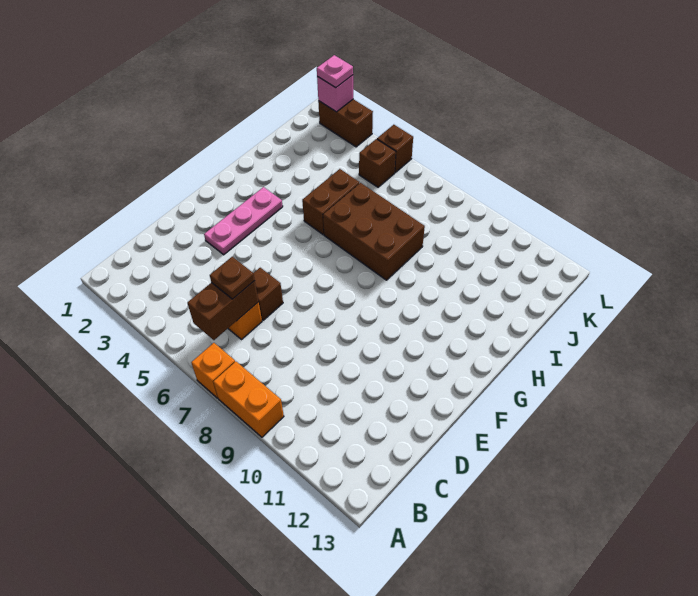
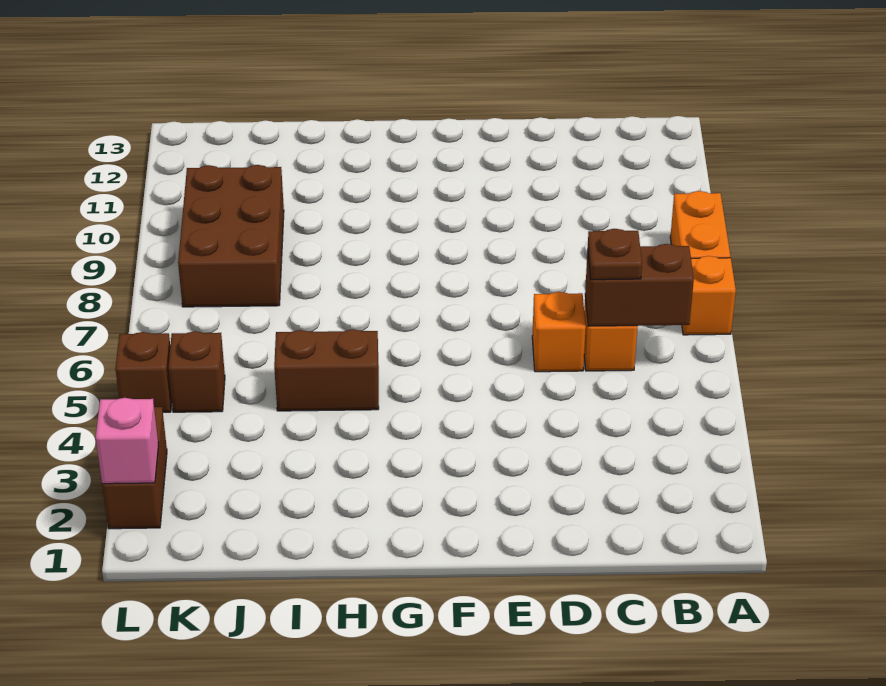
brown 1x1 brick [254,268,283,320] -> orange 1x1 brick [532,292,586,372]
pink 1x3 plate [204,187,283,255] -> none
brown 2x3 brick [323,183,425,280] -> brown 2x3 brick moved to [178,165,284,307]
pink 1x1 plate [317,55,353,88] -> none

